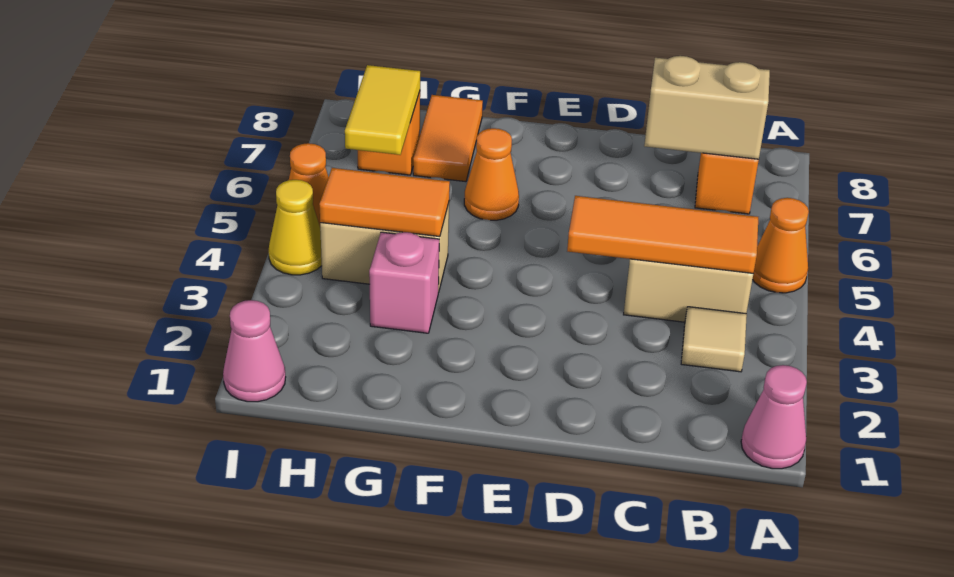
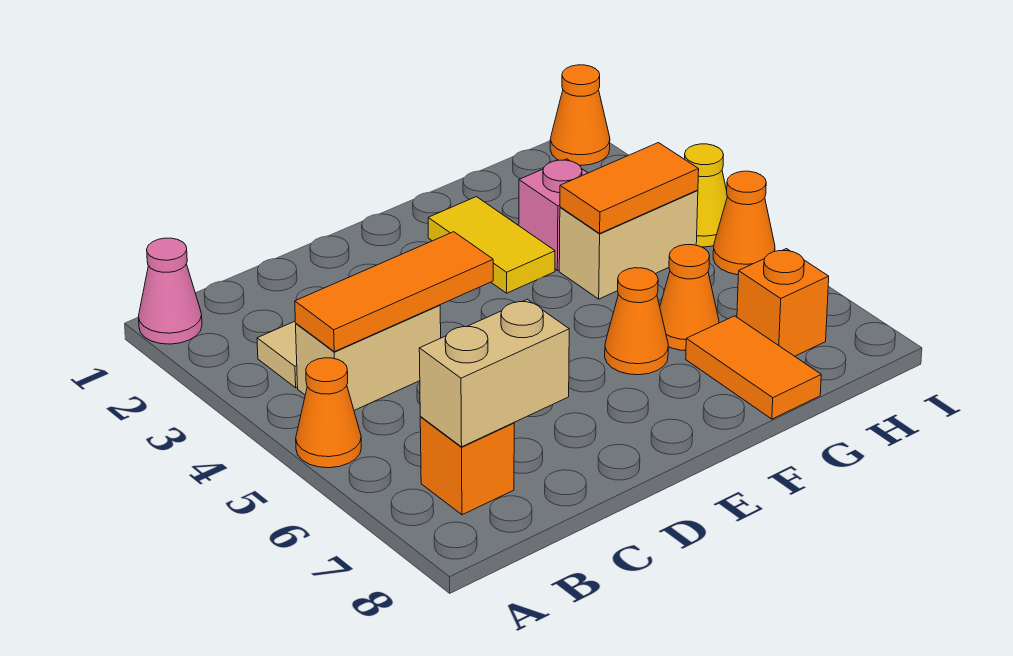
none -> orange 1x1 cone [660,245,719,351]
yellow 1x2 tile [345,65,420,155] -> yellow 1x2 tile moved to [428,197,555,293]
pink 1x1 cone [223,300,286,402] -> orange 1x1 cone [550,65,610,165]

